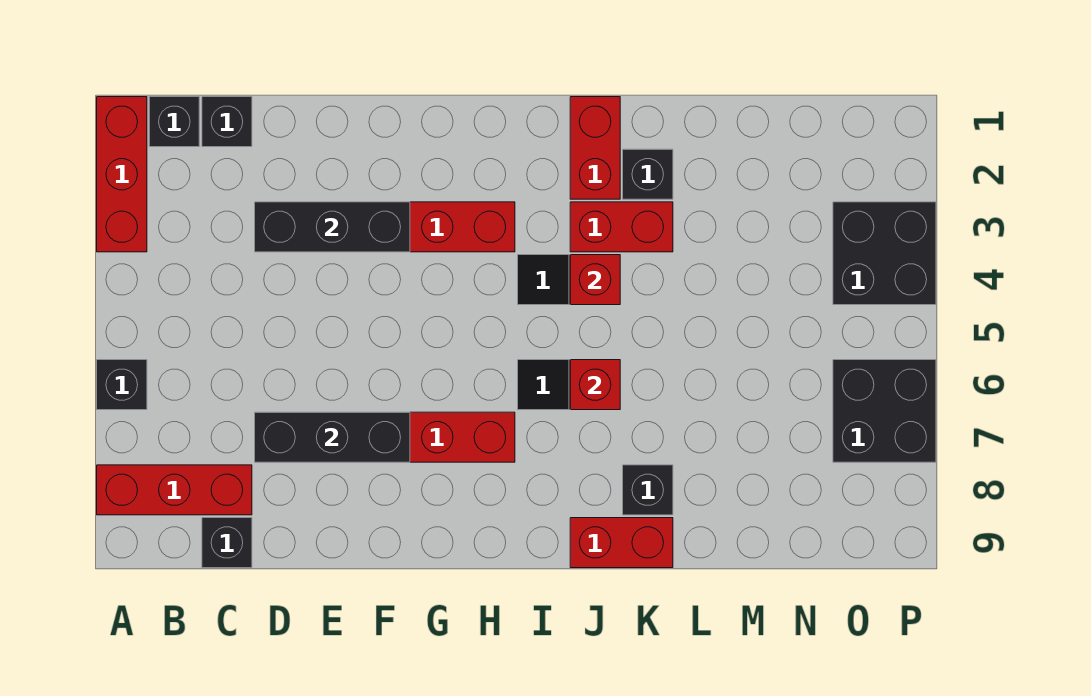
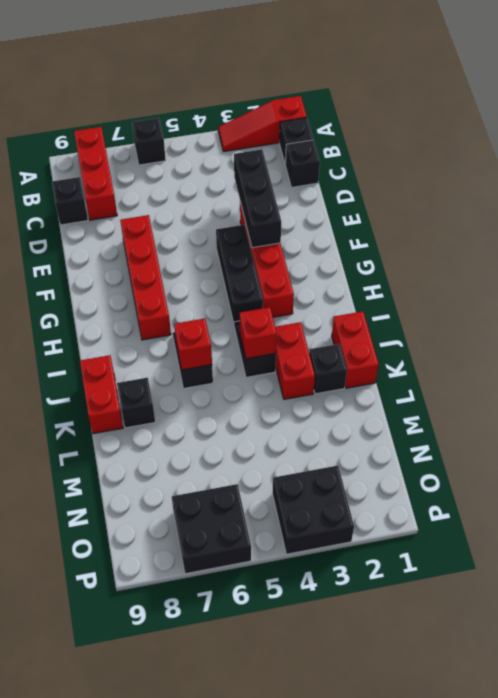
red 1x3 brick [97,97,147,252] -> red 1x3 slope [218,96,307,152]
black 1x3 brick [255,412,410,462] -> black 1x3 brick moved to [216,225,263,323]
red 1x2 brick [570,97,620,199] -> red 1x2 brick turned to [332,311,379,388]

